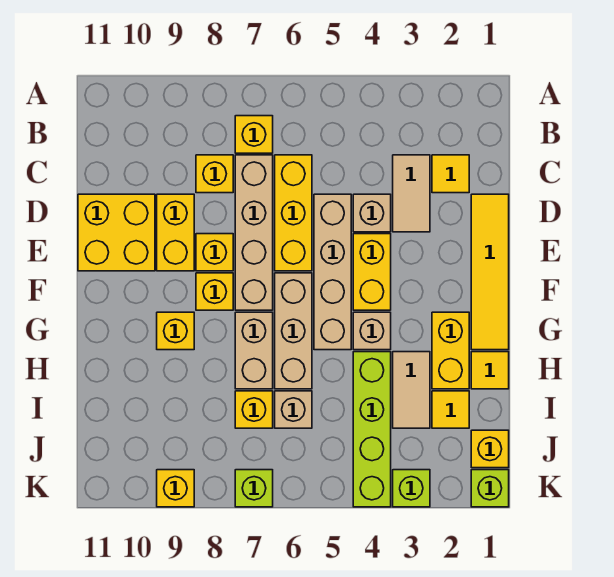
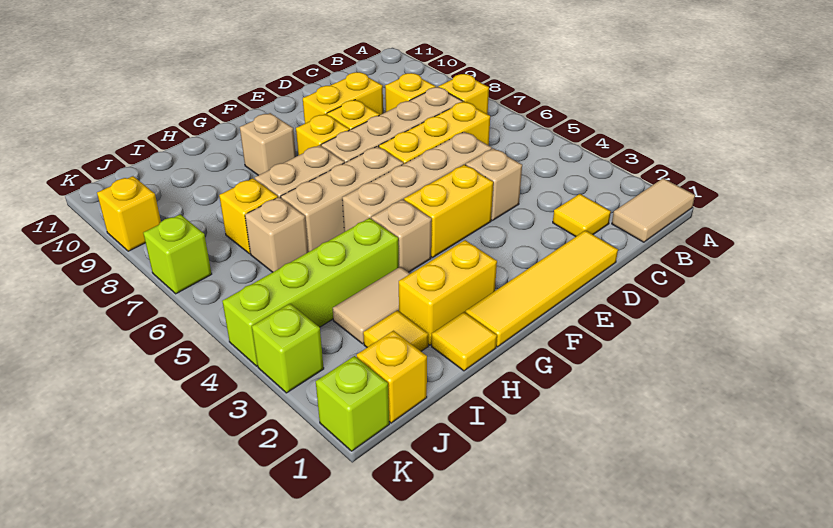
tan 1x2 tile [393,155,430,232] -> tan 1x2 tile moved to [612,178,695,242]
yellow 2x2 brick [78,194,155,271] -> none
yellow 1x1 brick [157,312,194,350] -> tan 1x1 brick [240,113,296,175]

